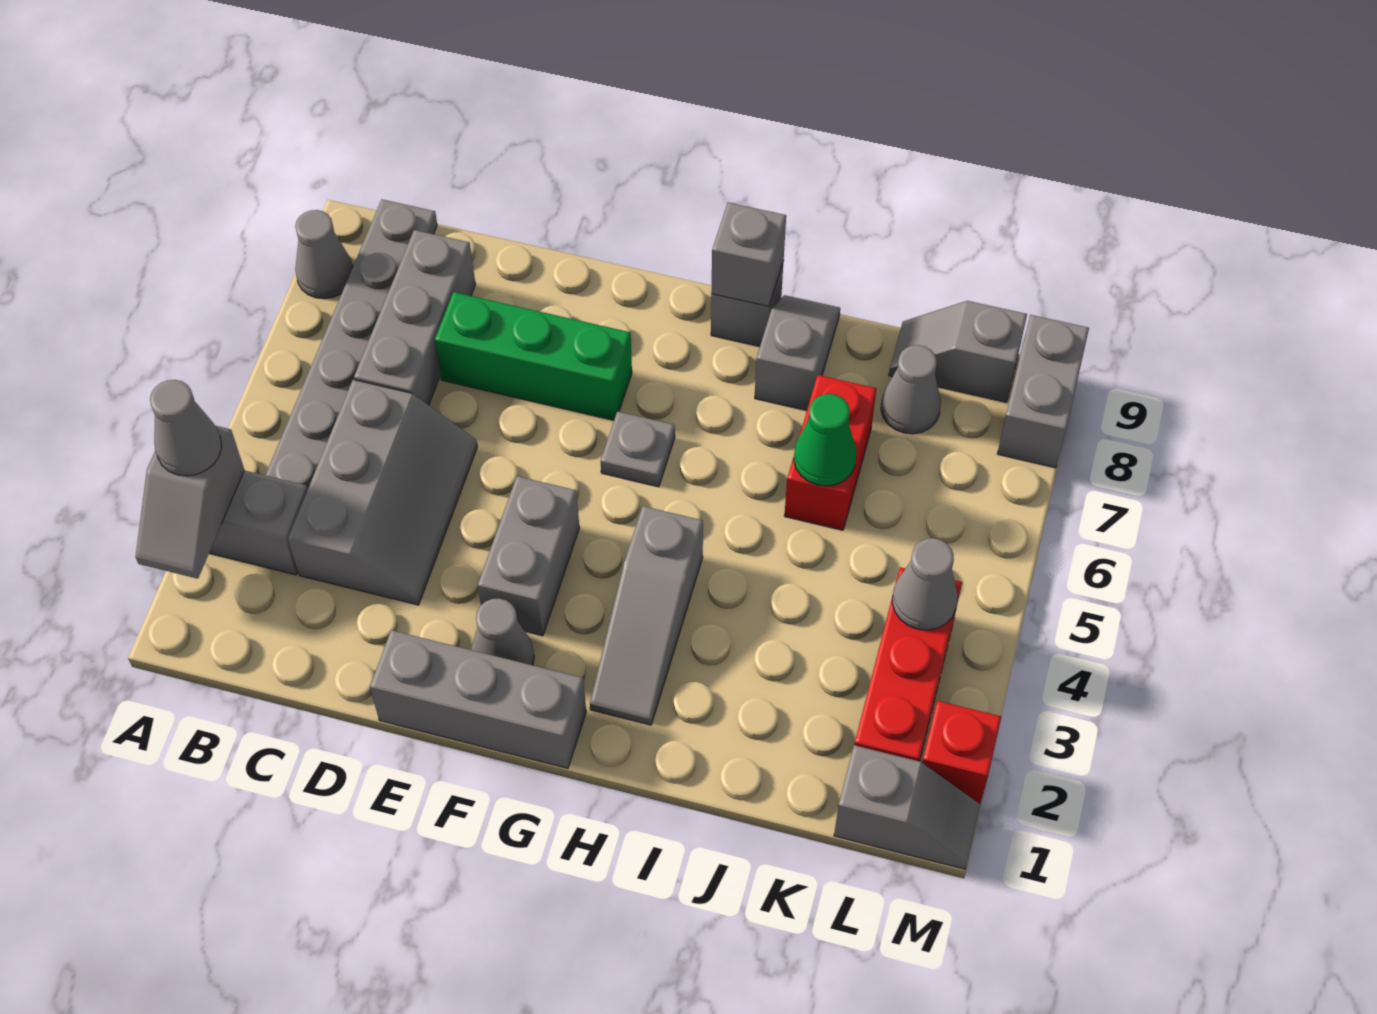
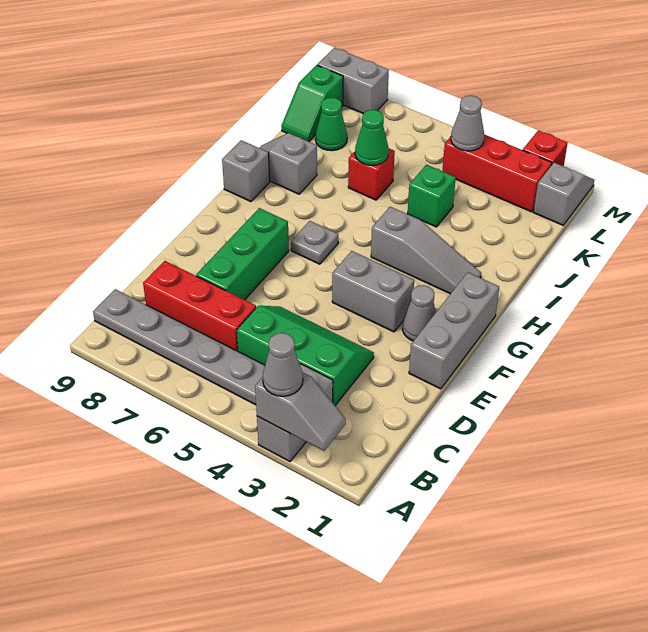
grey 1x1 cone [295,210,353,299] -> none
grey 2x3 slope [288,380,477,605] -> green 2x3 slope [237,306,374,405]
grey 1x3 brick [354,230,475,405] -> red 1x3 brick [143,261,256,351]
grey 1x1 brick [711,202,786,306] -> none
none -> green 1x1 brick [408,165,456,227]
red 1x2 brick [784,375,876,530] -> red 1x1 brick [348,149,395,200]
grey 1x1 cone [881,345,941,434] -> green 1x1 cone [315,97,347,151]
grey 1x2 slope [889,301,1027,402] -> green 1x2 slope [281,65,343,142]

